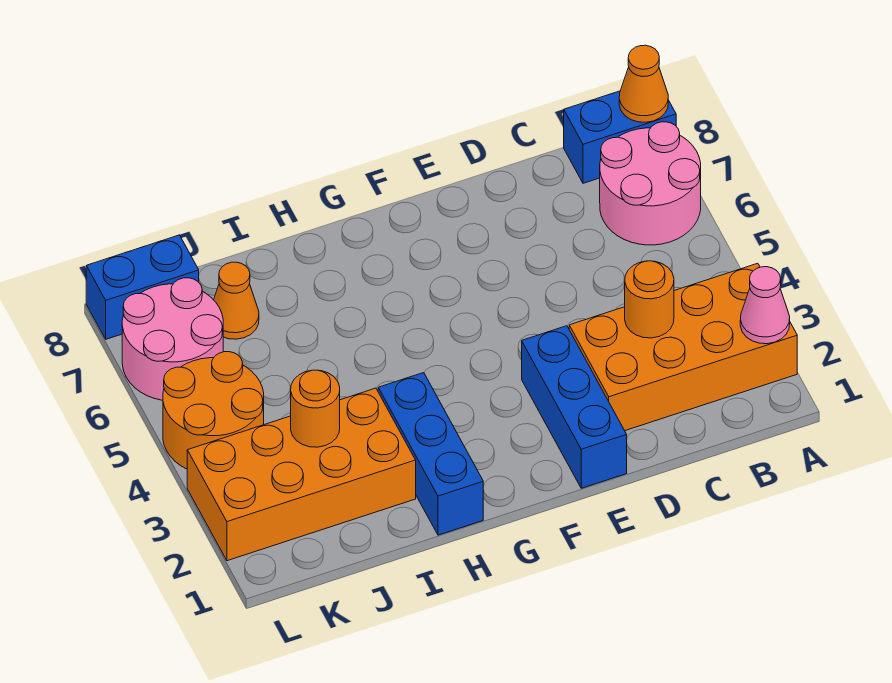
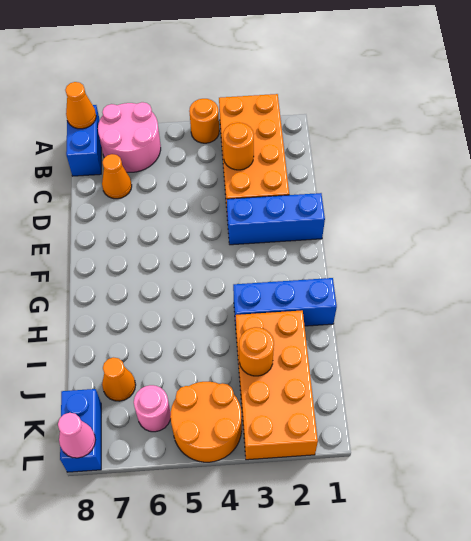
pink 1x1 cone [740,267,790,344] -> pink 1x1 cone moved to [58,413,96,458]
none -> orange 1x1 round brick [189,99,219,143]
none -> orange 1x1 cone [102,154,132,199]
pink 2x2 round brick [122,278,223,400] -> pink 1x1 round brick [134,385,171,432]

